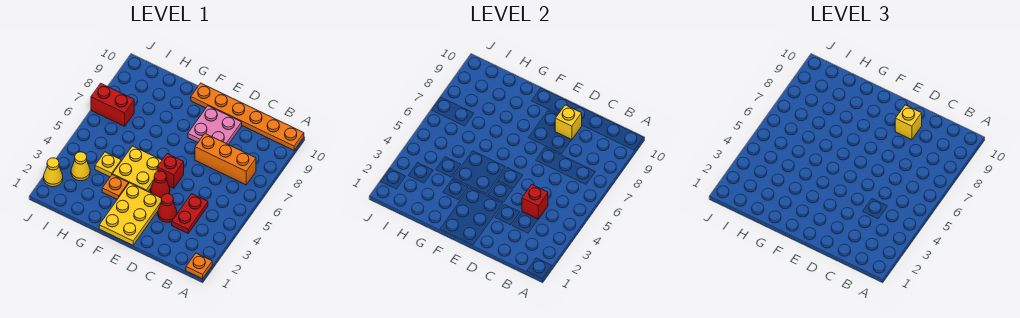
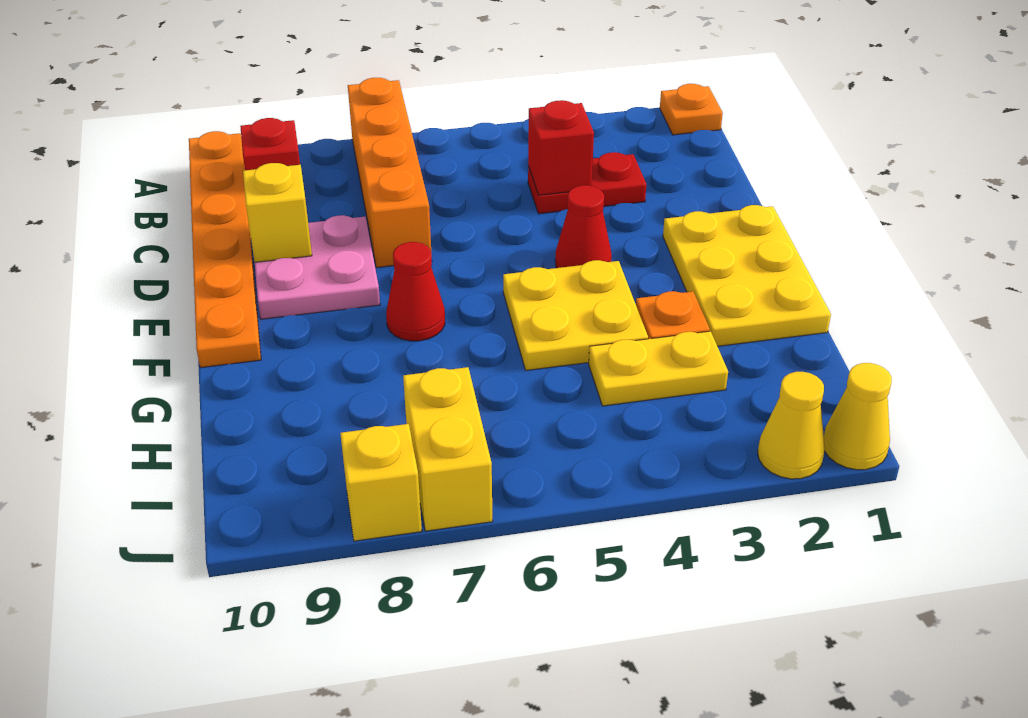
orange 1x3 brick [195,134,256,185] -> orange 1x4 brick [348,78,432,268]
red 1x1 cone [158,194,177,222] -> red 1x1 cone moved to [386,242,445,341]
yellow 1x1 brick [895,105,922,140] -> yellow 1x1 brick moved to [340,424,422,541]
yellow 2x3 plate [99,183,161,245] -> yellow 2x3 plate turned to [663,205,831,346]
red 1x1 brick [157,154,184,188] -> red 1x1 brick moved to [240,118,300,170]
yellow 1x1 plate [95,152,121,177] -> yellow 1x2 plate [589,331,728,406]
yellow 1x1 cone [71,152,90,181] -> yellow 1x1 cone moved to [824,363,892,470]
red 1x2 brick [91,83,134,126] -> yellow 1x2 brick [403,367,493,531]

